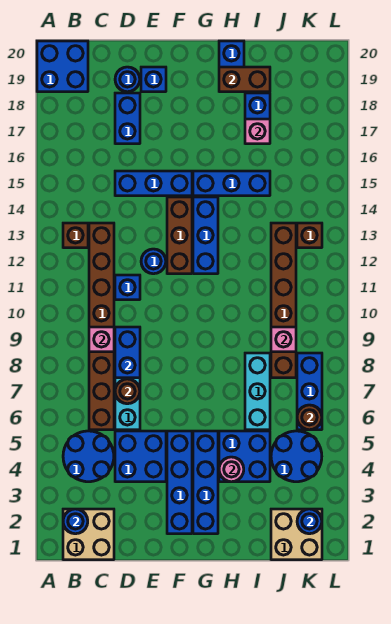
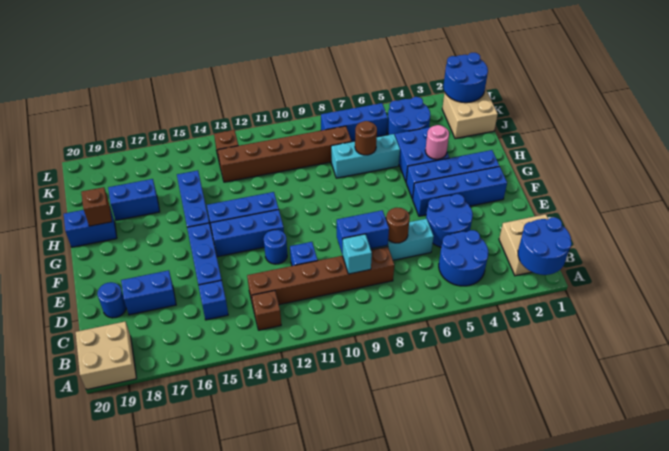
blue 2x2 brick [37,41,88,92] -> tan 2x2 brick [76,322,137,390]
blue 1x1 round brick [63,509,88,534] -> blue 2x2 round brick [518,217,572,275]
brown 1x8 brick [89,223,114,430] -> brown 1x6 brick [247,247,394,309]
pink 1x1 brick [89,327,114,352] -> cyan 1x1 brick [342,234,372,274]
blue 2x2 brick [115,431,166,482] -> blue 2x2 round brick [426,194,473,247]
blue 1x1 brick [141,67,166,92] -> blue 1x1 brick moved to [199,280,228,320]
brown 1x3 brick [167,197,192,274] -> blue 1x3 brick [211,210,284,257]
brown 1x2 brick [219,67,270,92] -> brown 1x1 brick [81,187,112,226]
pink 1x1 brick [245,119,270,144] -> none
pink 1x1 brick [271,327,296,352] -> none
blue 1x1 round brick [297,509,322,534] -> blue 2x2 round brick [443,53,488,103]
brown 1x1 round brick [297,405,322,430] -> brown 1x1 round brick moved to [355,121,377,155]

